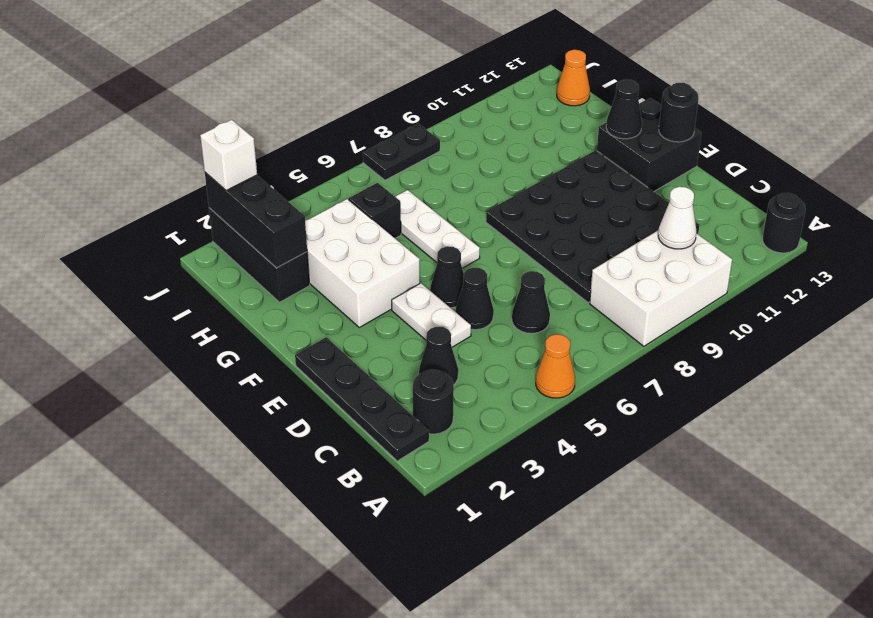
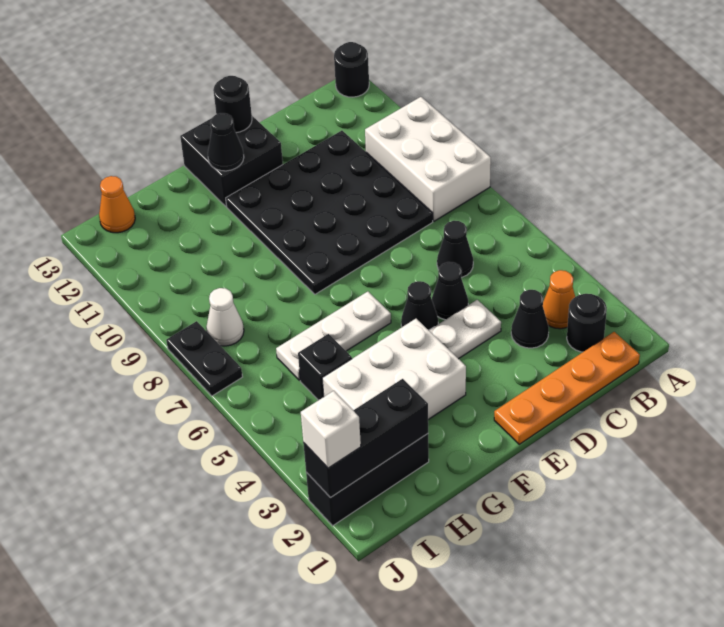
orange 1x1 cone [536,334,575,398] -> orange 1x1 cone moved to [543,270,575,329]
black 1x4 plate [295,337,429,461] -> orange 1x4 plate [494,332,640,444]
white 1x1 cone [658,187,696,249] -> white 1x1 cone moved to [206,288,244,346]

